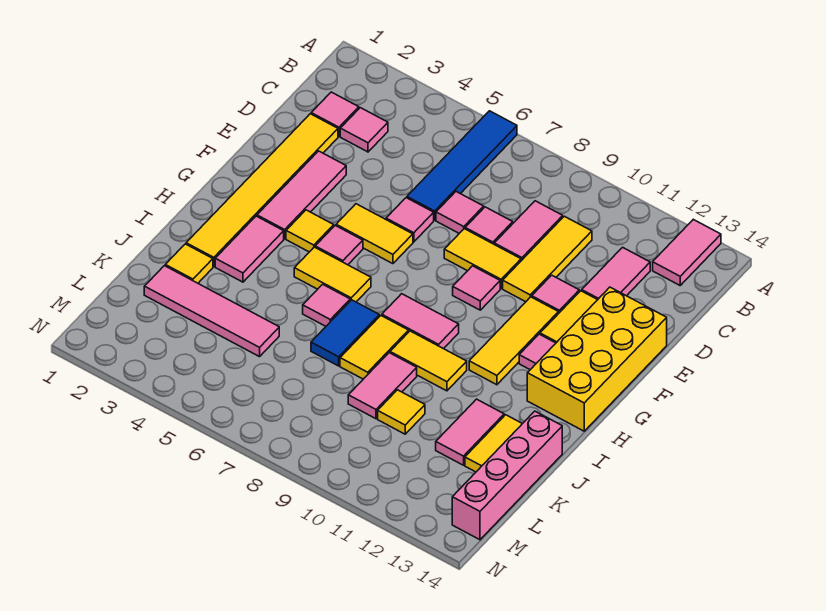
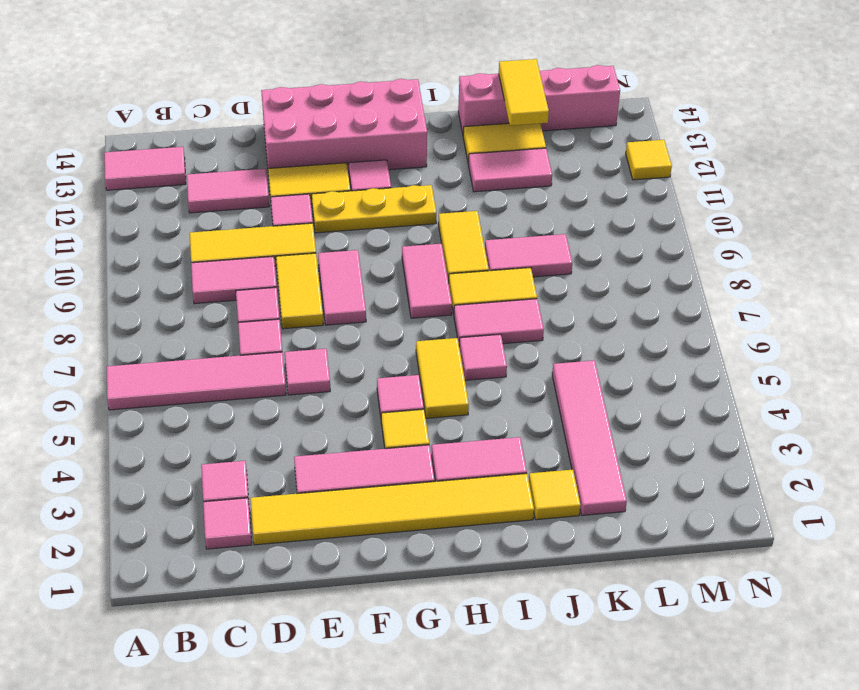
blue 1x4 tile [407,111,517,220] -> pink 1x4 tile [107,352,286,410]
yellow 2x4 brick [527,287,667,431] -> pink 2x4 brick [261,79,427,173]
yellow 1x2 tile [336,204,413,264] -> yellow 1x2 tile moved to [499,59,549,125]
pink 1x1 tile [453,266,500,310] -> pink 1x2 tile [318,250,366,325]
yellow 1x3 tile [469,297,558,385] -> yellow 1x3 plate [312,185,436,233]
blue 1x2 tile [311,300,379,366] -> pink 1x2 tile [454,299,544,344]
yellow 1x1 tile [378,390,425,434] -> yellow 1x1 tile moved to [626,140,672,180]

